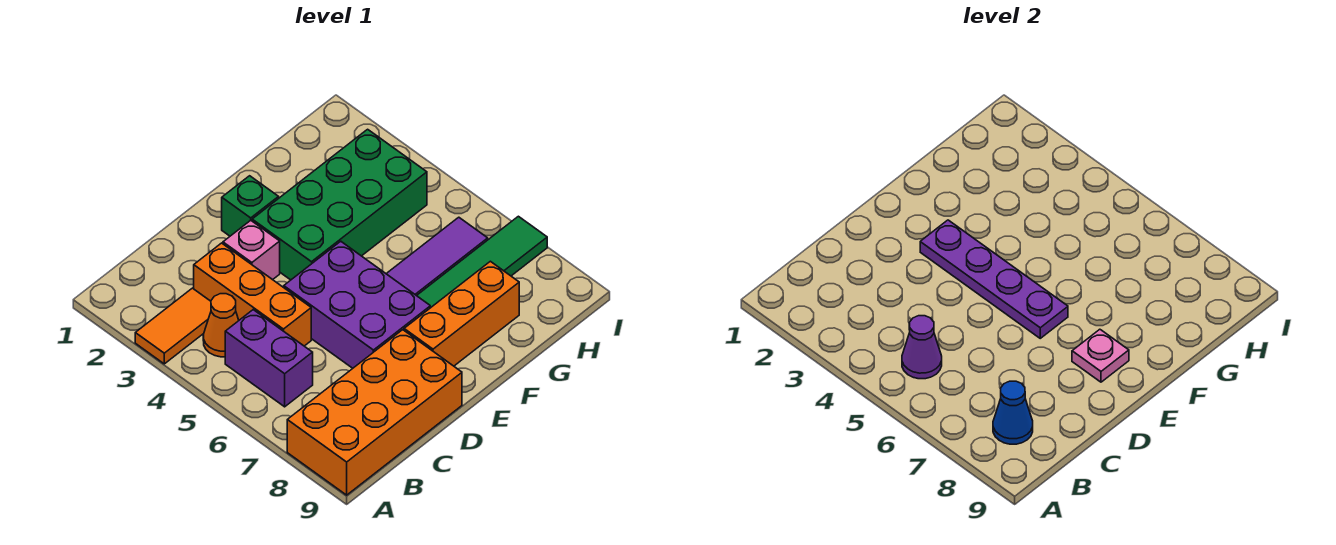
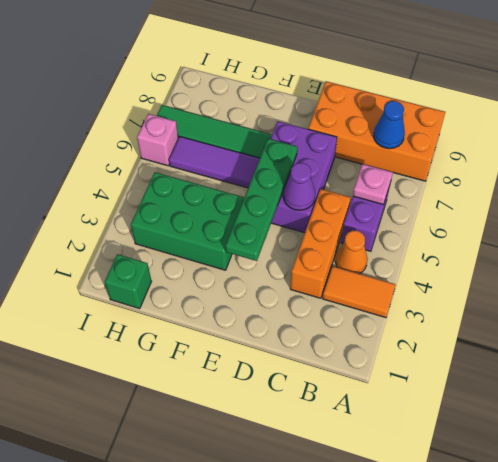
purple 1x1 cone [902,316,942,379] -> purple 1x1 cone moved to [283,163,315,210]
pink 1x1 brick [223,220,280,280] -> pink 1x1 brick moved to [137,114,178,166]
green 1x1 brick [222,176,279,236] -> green 1x1 brick moved to [105,254,152,309]
green 2x4 brick [252,129,427,280] -> green 2x3 brick [131,172,244,270]
purple 1x4 plate [920,220,1068,338] -> green 1x4 plate [226,139,297,261]
orange 1x3 brick [404,261,519,366] -> none
pink 1x1 plate [1072,329,1129,382] -> pink 1x1 plate moved to [353,164,393,204]

